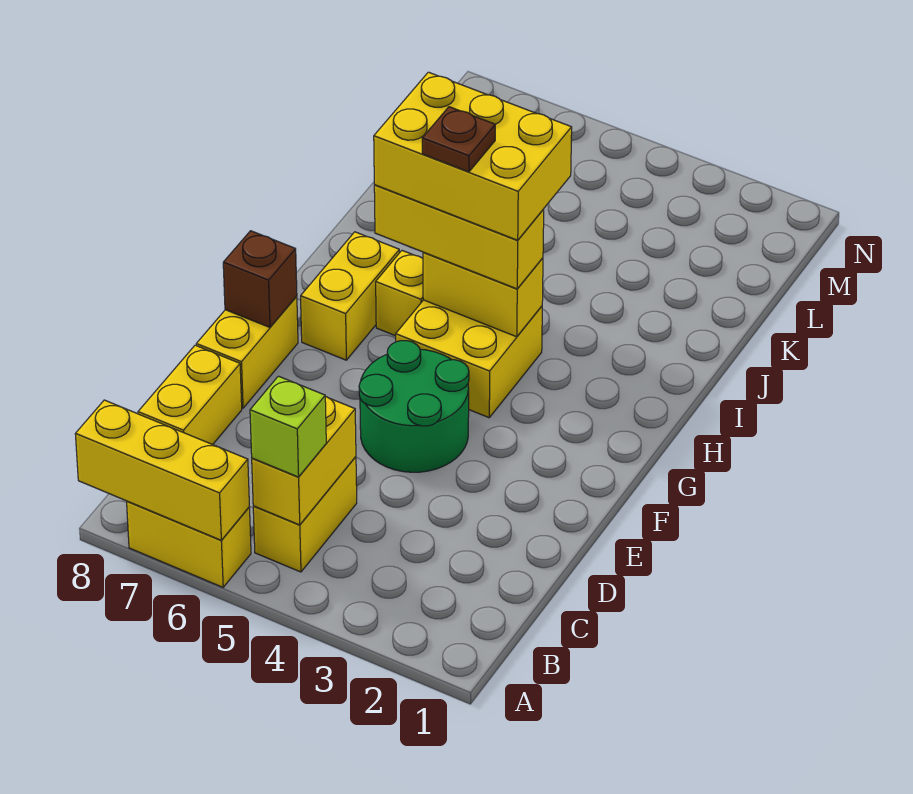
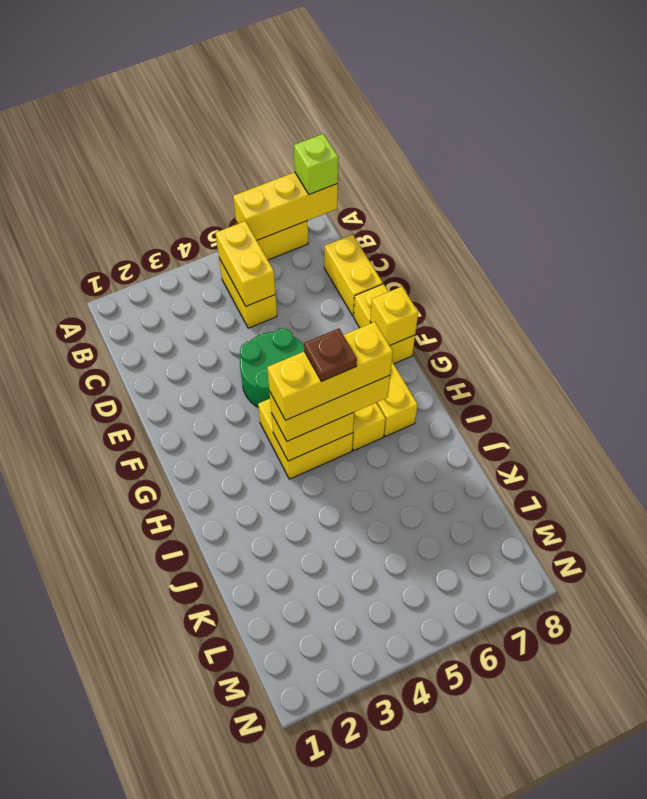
lime 1x1 brick [250,376,326,477] -> lime 1x1 brick moved to [294,134,338,195]
brown 1x1 brick [223,231,297,327] -> yellow 1x1 brick [370,287,418,346]
yellow 2x3 brick [374,72,572,240] -> yellow 1x3 brick [267,322,393,420]

